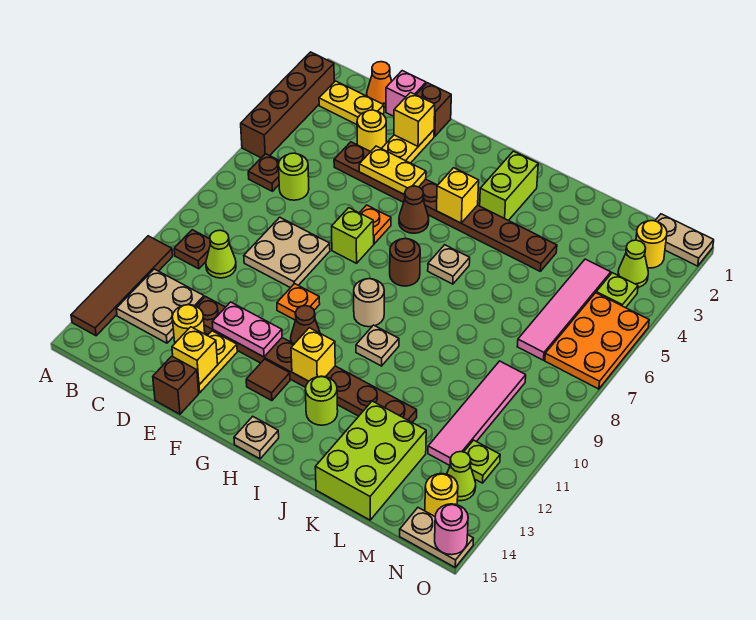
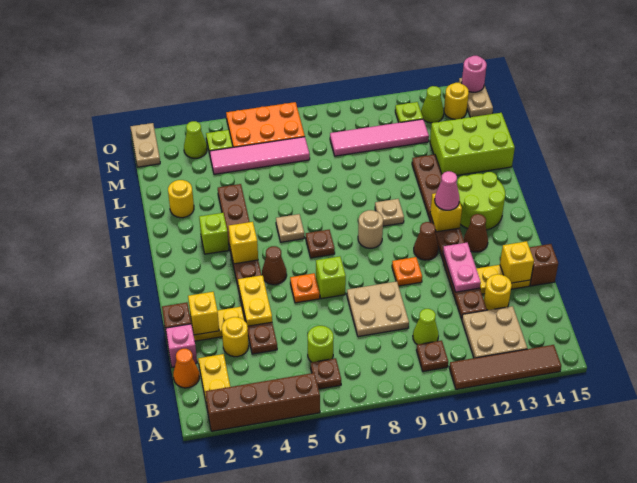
brown 1x1 tile [246,359,290,401] -> brown 1x1 cone [464,214,488,252]
brown 1x1 round brick [390,238,420,286] -> brown 1x1 plate [306,230,335,258]
none -> pink 1x1 cone [435,171,460,210]
tan 1x1 plate [234,416,279,459] -> none
lime 1x2 brick [480,151,538,221] -> lime 1x1 brick [199,213,229,254]
lime 1x1 round brick [305,376,338,425] -> lime 2x2 round brick [457,172,505,230]
yellow 1x1 round brick [636,221,667,268] -> yellow 1x1 round brick moved to [168,180,194,218]

